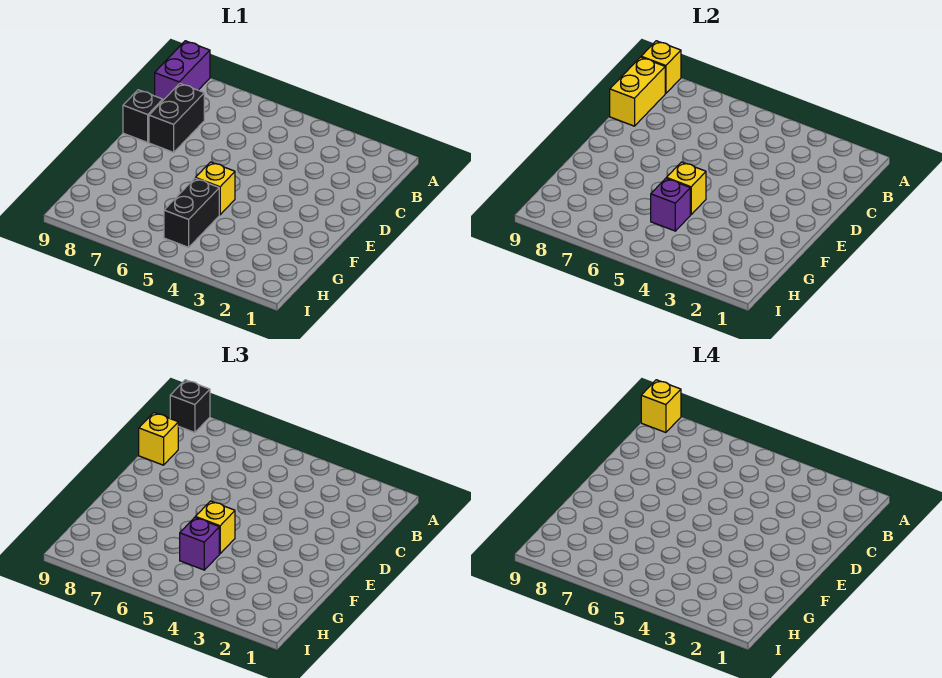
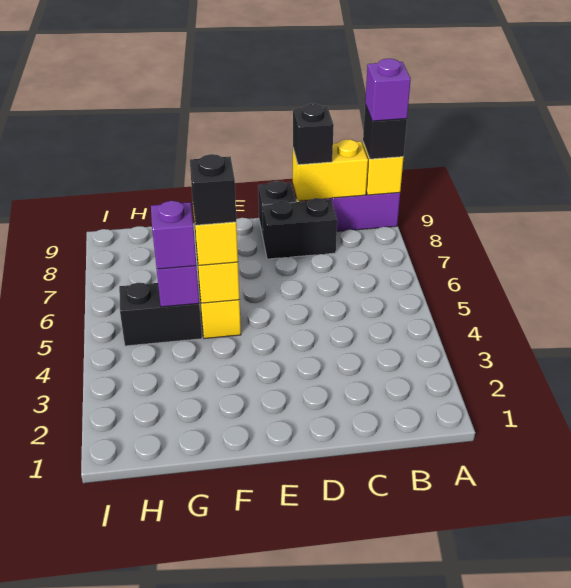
yellow 1x1 brick [641,380,681,433] -> purple 1x1 brick [365,59,411,121]
yellow 1x1 brick [139,413,178,465] -> black 1x1 brick [293,104,334,165]
none -> black 1x1 brick [190,154,236,225]

